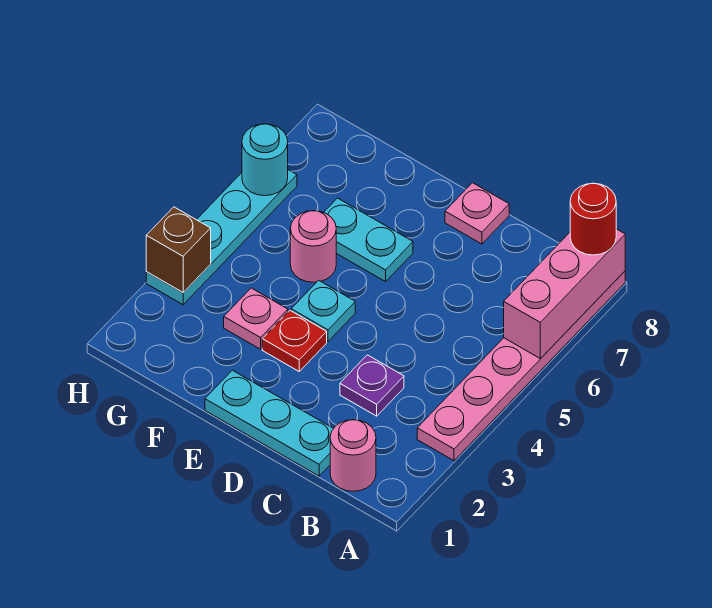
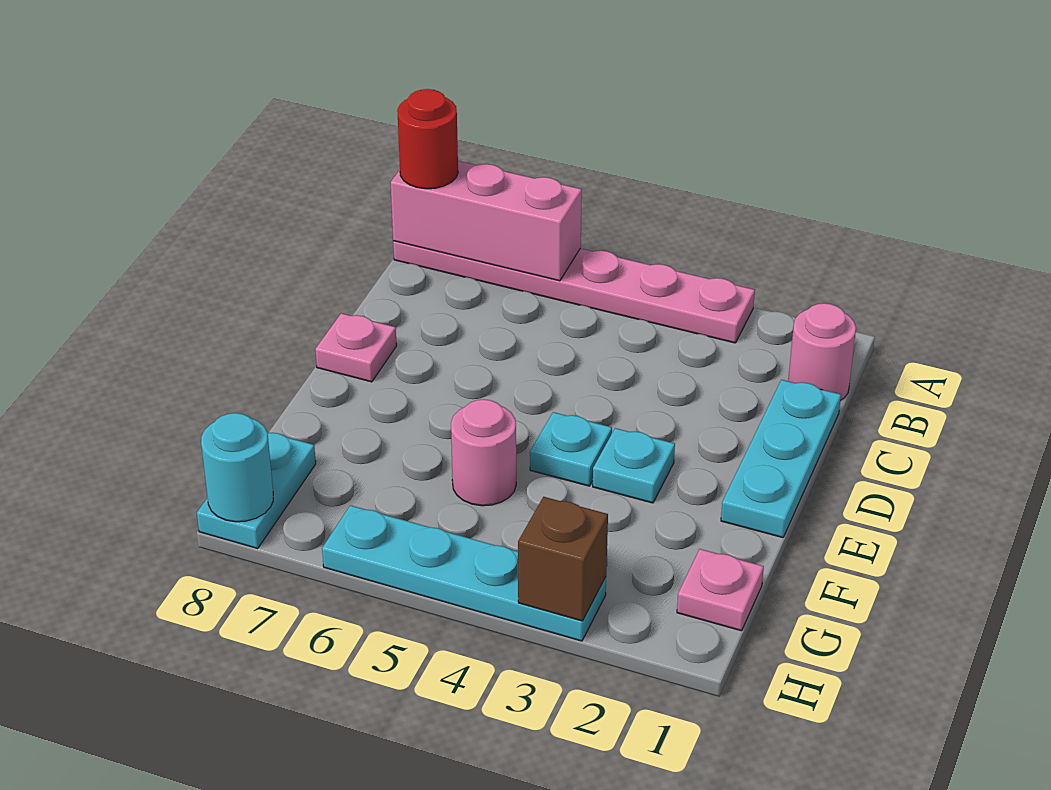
purple 1x1 plate [340,355,404,416] -> none
red 1x1 plate [262,311,327,371] -> cyan 1x1 plate [593,428,675,503]
cyan 1x2 plate [324,198,413,282] -> cyan 1x2 plate moved to [197,432,316,548]
pink 1x1 plate [224,288,288,349] -> pink 1x1 plate moved to [677,549,764,631]
cyan 1x1 round brick [242,124,288,196] -> cyan 1x1 round brick moved to [201,413,273,522]

